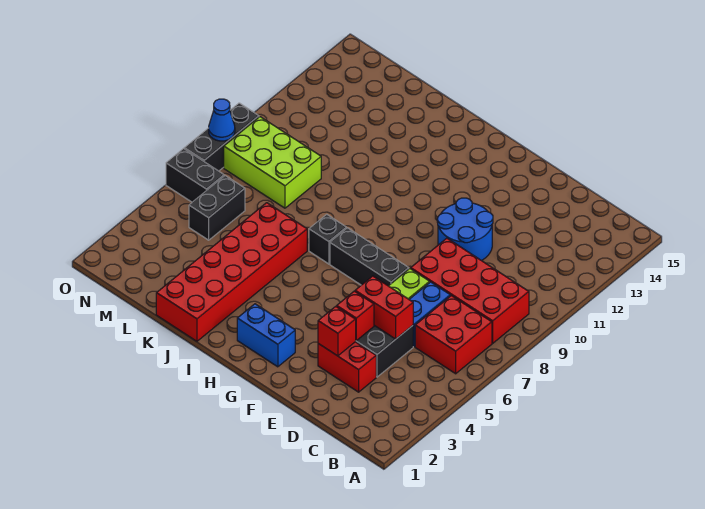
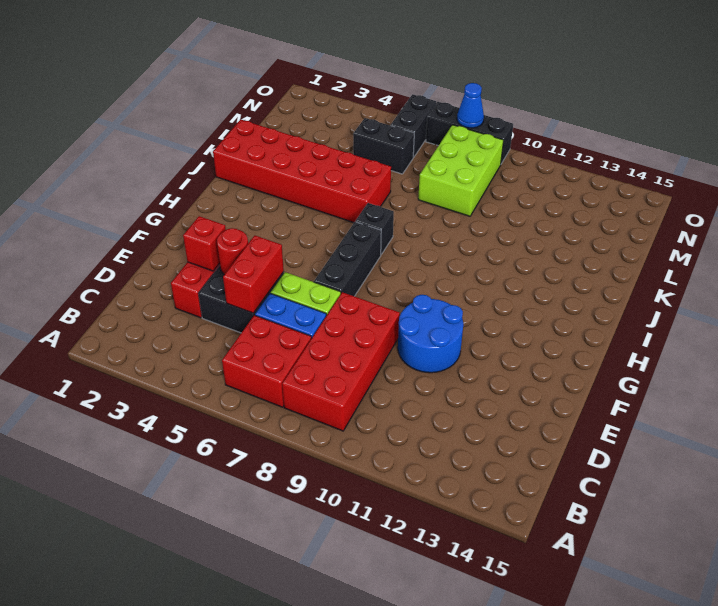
red 1x1 brick [337,291,374,341] -> red 1x1 round brick [217,228,248,275]
blue 1x2 brick [237,304,295,367] -> none

